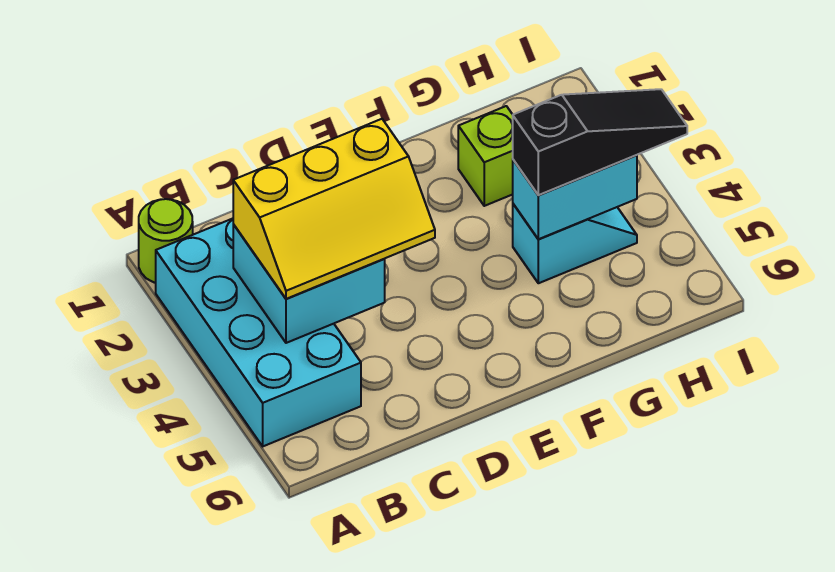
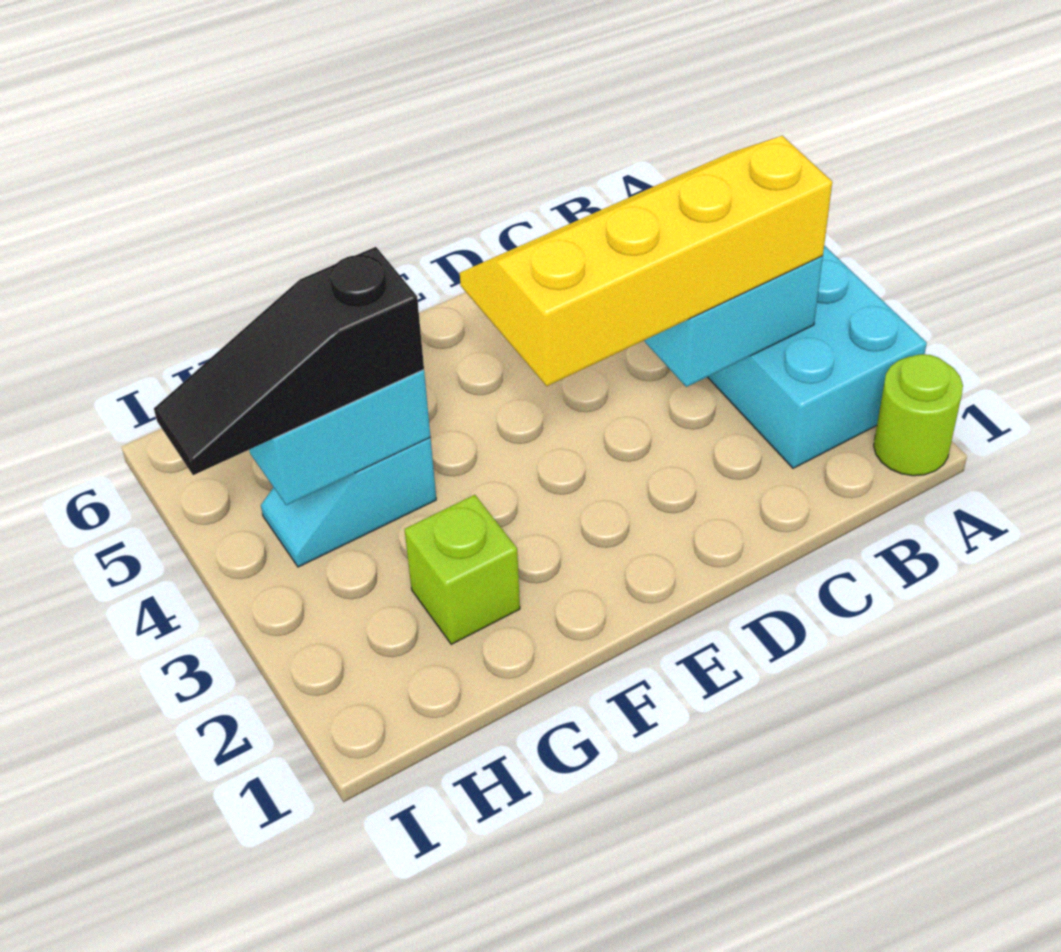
yellow 2x3 slope [233,119,435,299] -> yellow 2x4 slope [460,136,832,386]

